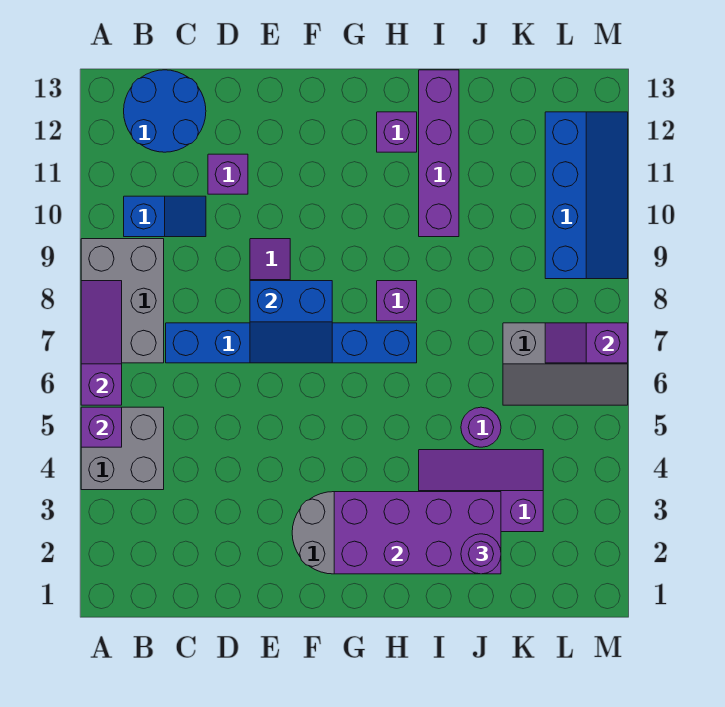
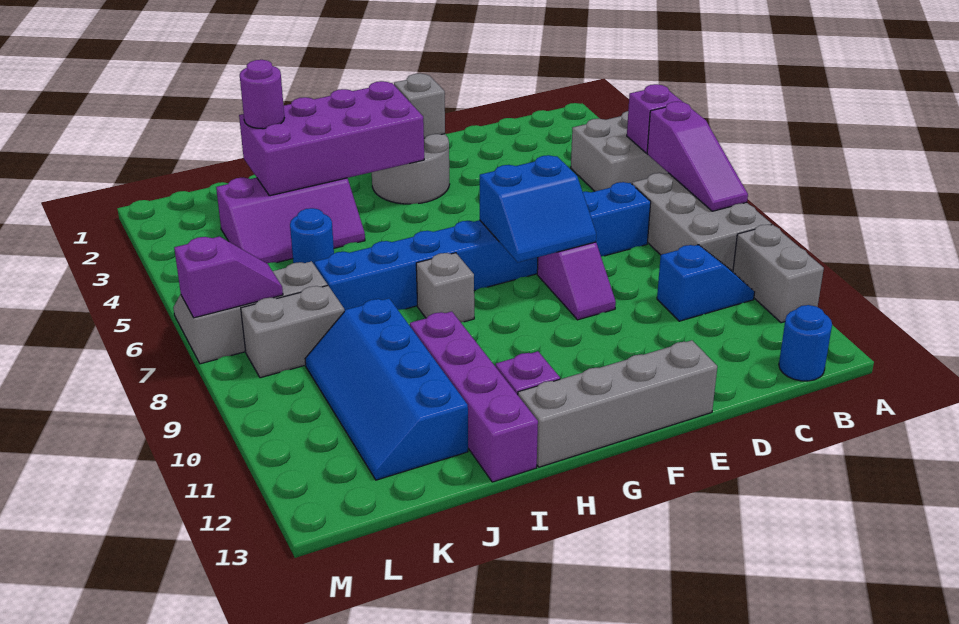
none -> grey 1x2 brick [733,224,824,323]
blue 1x2 slope [124,196,206,237] -> blue 1x2 slope turned to [657,245,755,321]
blue 2x2 round brick [124,70,206,152] -> blue 1x1 round brick [779,305,832,381]
blue 1x6 brick [166,323,417,363] -> blue 1x8 brick [314,182,651,311]
purple 1x1 brick [208,154,248,194] -> none
blue 2x2 slope [250,281,332,363] -> blue 2x2 slope turned to [480,155,596,262]
none -> grey 1x4 brick [518,340,717,467]
none -> grey 1x1 brick [394,73,445,138]
purple 1x1 brick [377,281,417,321] -> grey 1x1 brick [416,253,474,322]
purple 1x1 round brick [461,407,501,447] -> blue 1x1 round brick [290,208,334,265]
none -> grey 1x2 brick [241,286,344,378]
blue 2x4 slope [545,112,628,279] -> blue 2x4 slope moved to [305,298,468,480]

